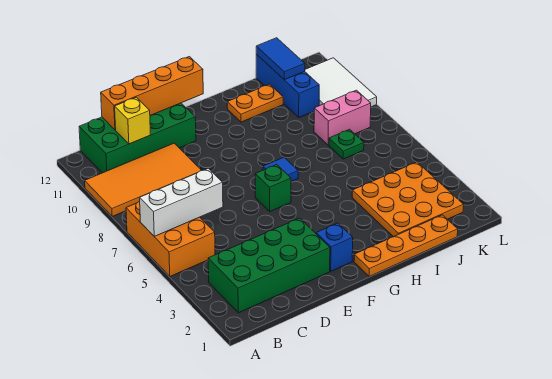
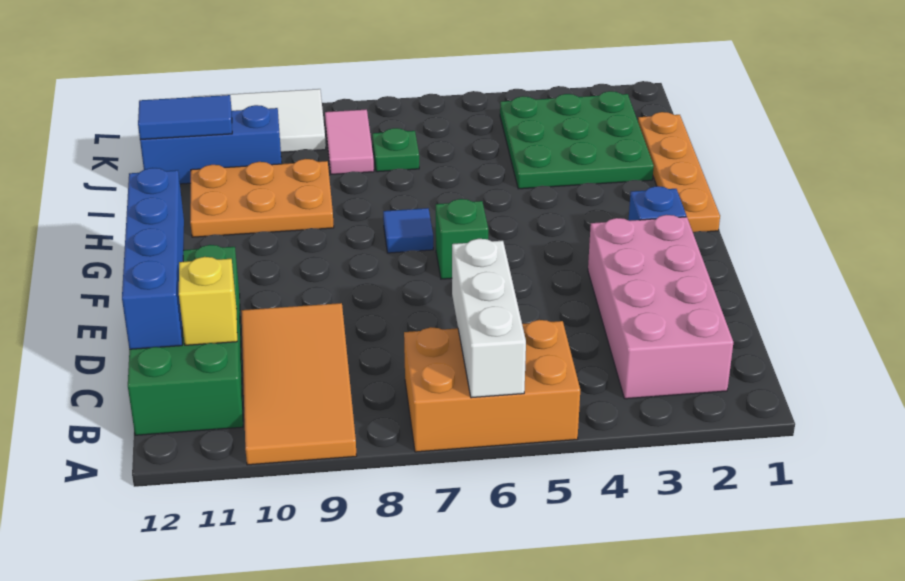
green 2x4 brick [208,218,330,313] -> pink 2x4 brick [588,215,733,399]
orange 1x4 brick [101,57,203,130] -> blue 1x4 brick [122,168,184,349]
orange 1x2 plate [227,84,283,122] -> orange 2x3 plate [190,159,334,237]
orange 3x3 plate [352,162,464,237] -> green 3x3 plate [500,91,654,189]
pink 1x2 brick [314,90,371,145] -> pink 1x2 tile [325,110,374,174]

